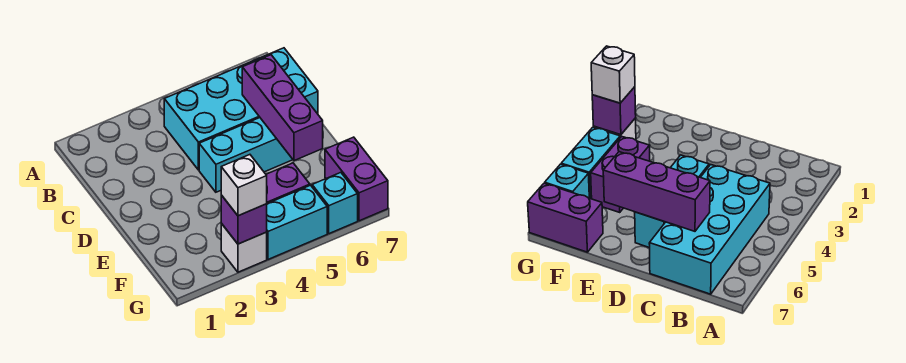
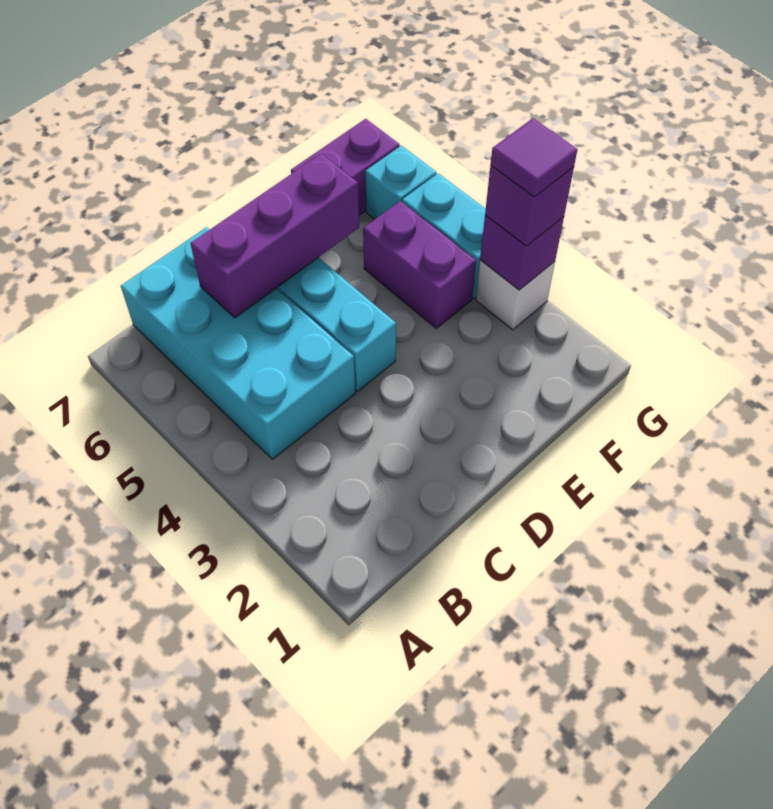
white 1x1 brick [221,155,267,216] -> purple 1x1 brick [485,166,574,246]
none -> purple 1x1 tile [491,118,578,197]

